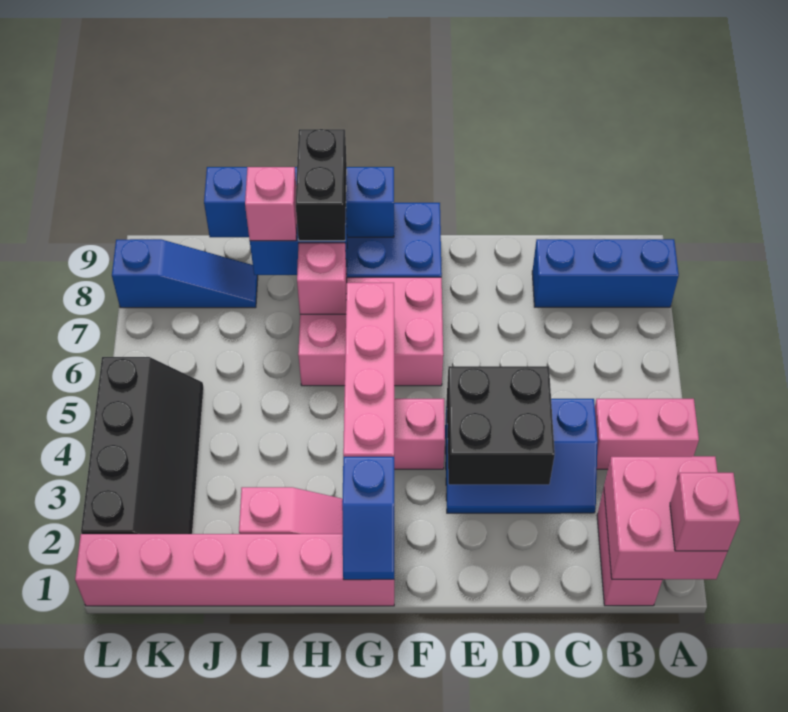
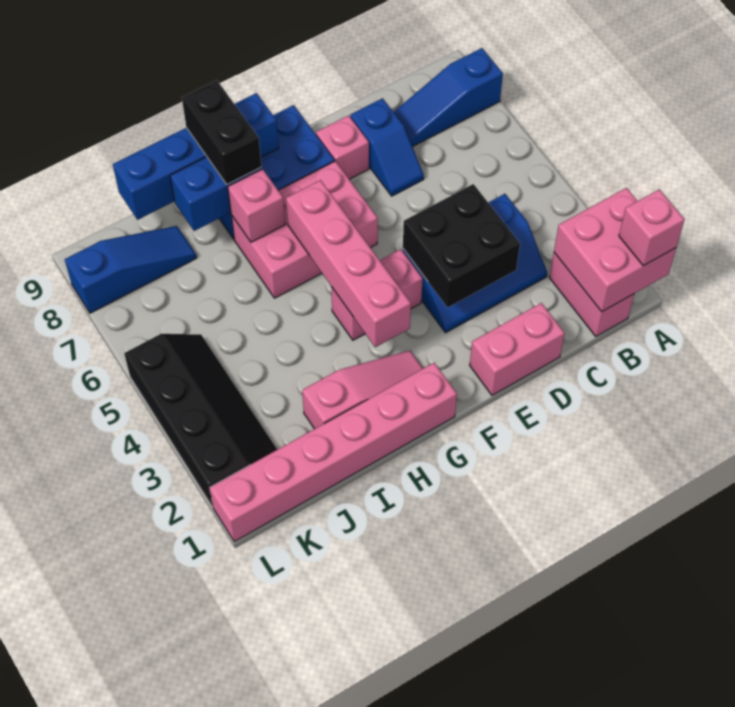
pink 1x2 brick [595,399,699,469] -> pink 1x2 brick moved to [470,303,565,395]
blue 1x3 brick [532,239,679,307] -> blue 1x3 slope [394,48,503,147]
blue 1x2 slope [342,457,394,580] -> blue 1x2 slope moved to [350,98,424,196]
pink 1x1 brick [245,167,297,241] -> pink 1x1 brick moved to [316,115,369,179]

